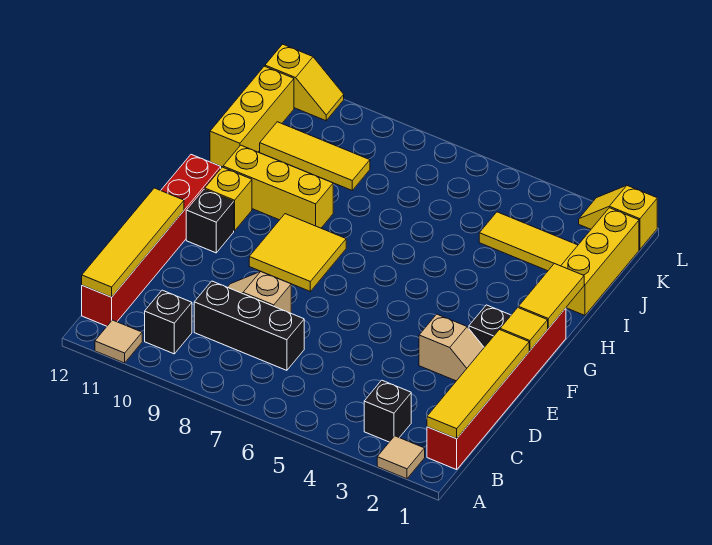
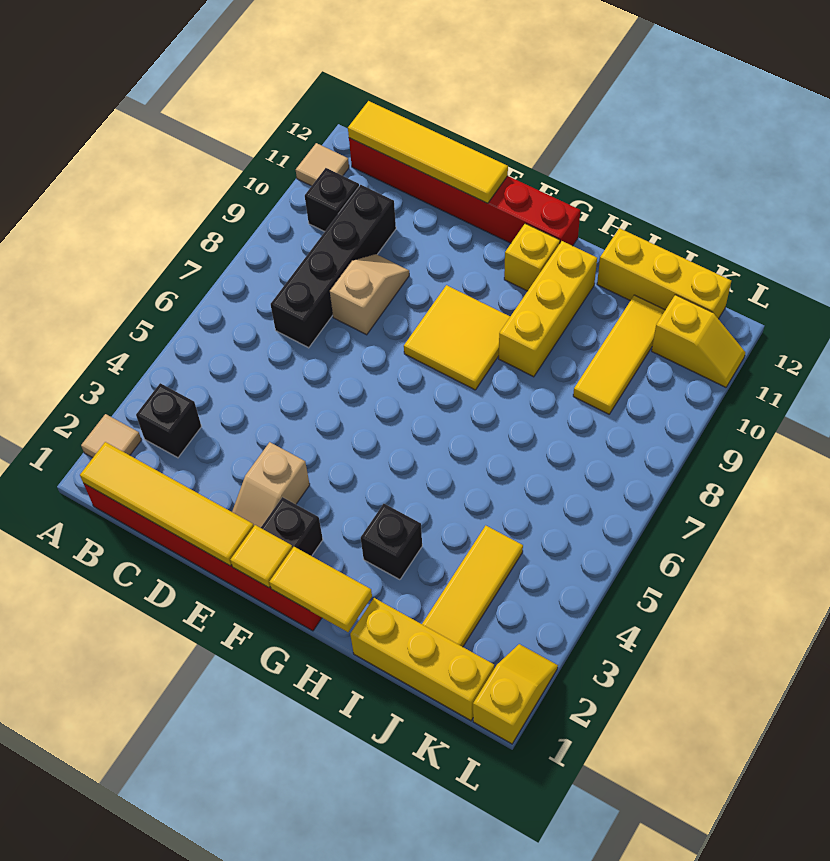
black 1x3 brick [194,281,304,370] -> black 1x4 brick [271,185,396,348]
black 1x1 brick [186,189,234,253] -> black 1x1 brick moved to [361,504,422,580]
yellow 1x2 slope [265,44,344,121] -> yellow 1x2 slope turned to [652,295,746,387]

